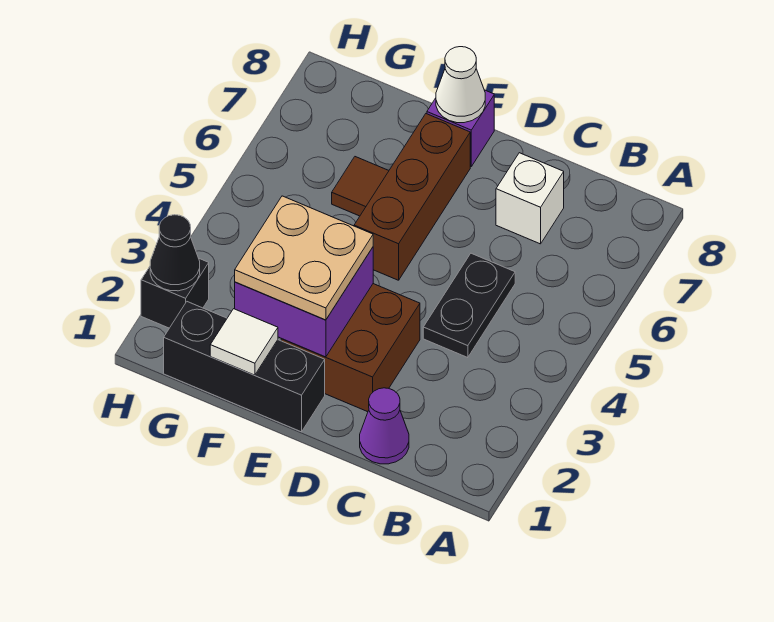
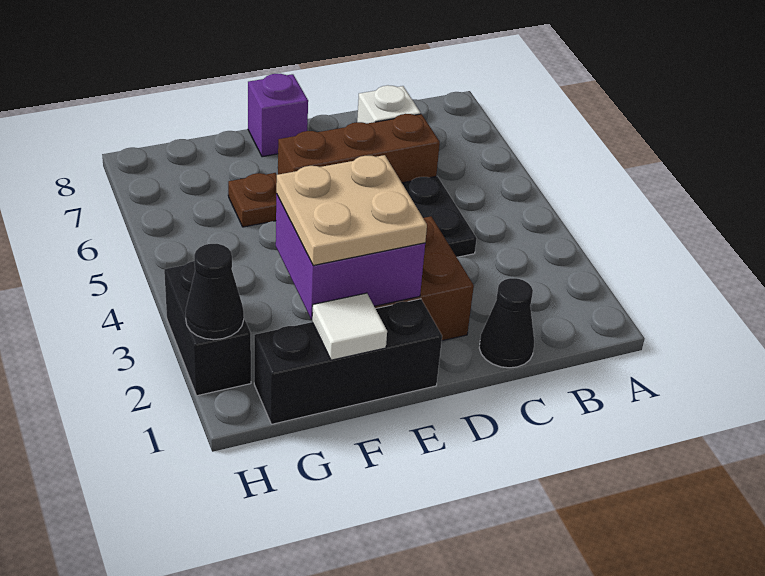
purple 1x1 cone [360,388,409,464] -> black 1x1 cone [479,278,534,368]
brown 1x3 brick [354,114,470,280] -> brown 1x3 brick turned to [278,114,440,183]
white 1x1 cone [436,47,485,123] -> none
brown 1x1 tile [332,157,389,216] -> brown 1x1 plate [228,173,277,227]
black 1x1 brick [141,259,209,328] -> black 1x2 brick [164,261,251,396]

